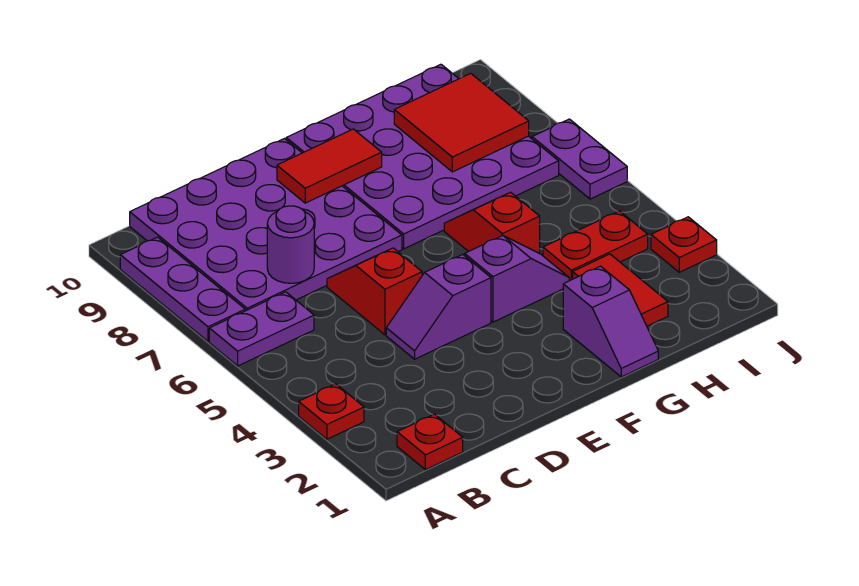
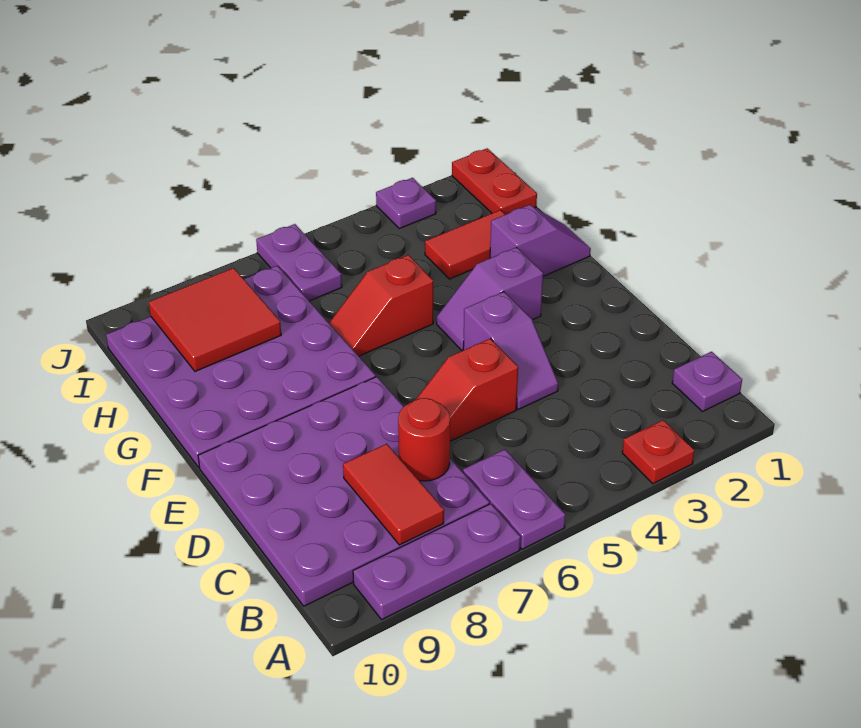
red 1x1 plate [397,414,463,470] -> purple 1x1 plate [672,352,742,412]
purple 1x1 round brick [267,206,314,283] -> red 1x1 round brick [398,398,450,481]
red 1x2 tile [277,129,382,203] -> red 1x2 tile moved to [343,444,444,545]
purple 1x2 slope [465,235,569,322] -> purple 1x2 slope turned to [437,247,543,351]
red 1x2 plate [543,211,648,281] -> red 1x2 plate moved to [452,148,537,214]
red 1x1 plate [651,217,717,272] -> purple 1x1 plate [376,178,436,229]
purple 1x2 plate [532,119,627,199] -> purple 1x2 plate turned to [256,224,342,301]

